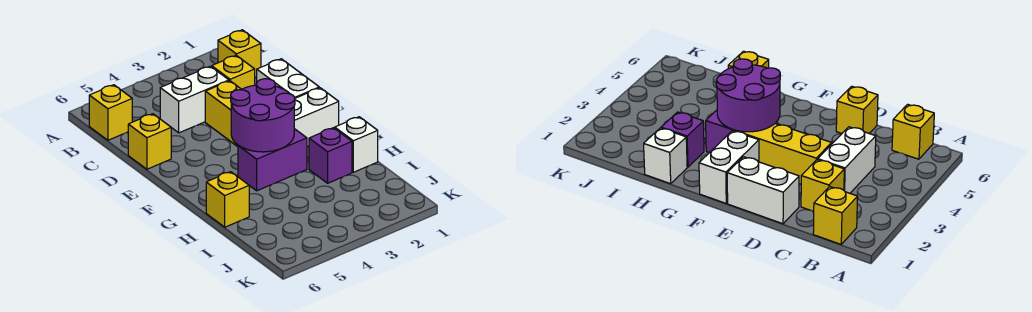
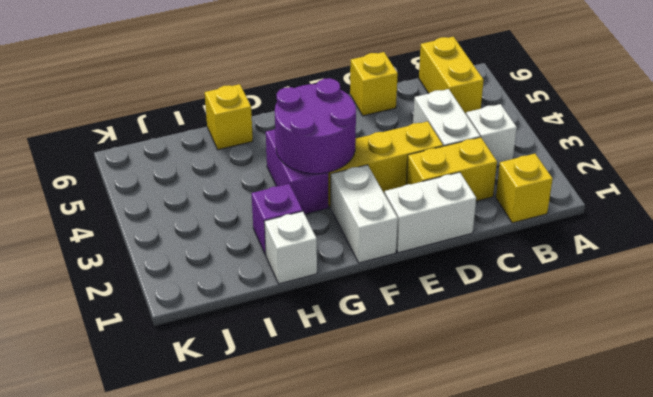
none -> white 1x1 brick [466,104,517,166]
yellow 1x1 brick [89,85,132,140] -> yellow 1x2 brick [419,37,484,114]
yellow 1x1 brick [212,55,255,89] -> yellow 1x2 brick [406,137,497,201]

